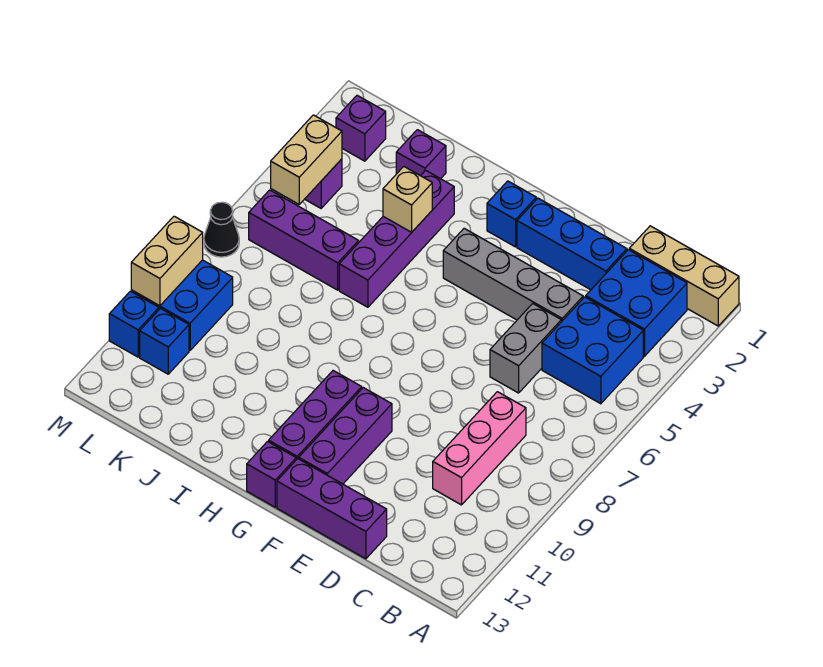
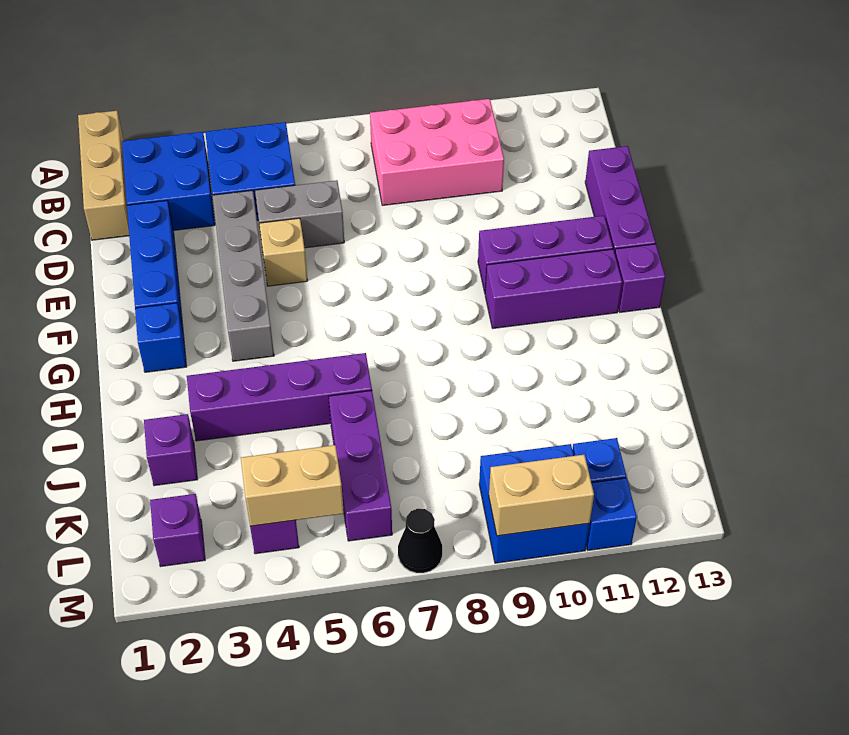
pink 1x3 brick [433,392,526,505] -> pink 2x3 brick [370,99,504,205]
tan 1x1 brick [383,167,432,232] -> tan 1x1 brick moved to [259,218,308,286]

